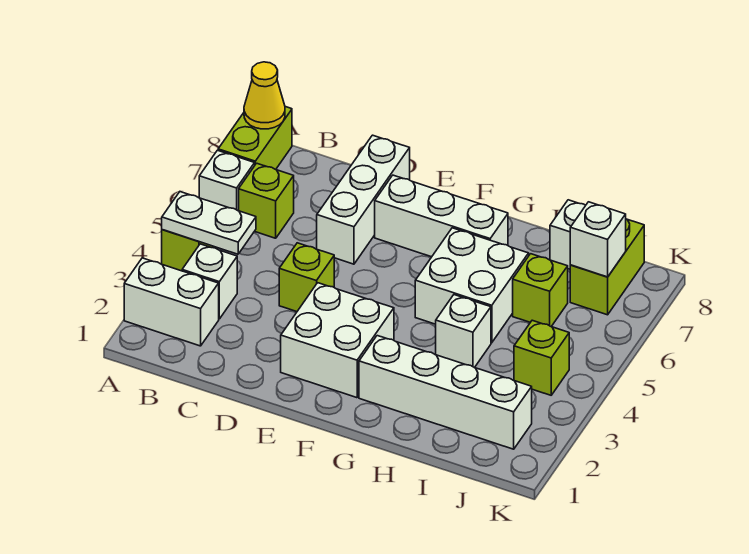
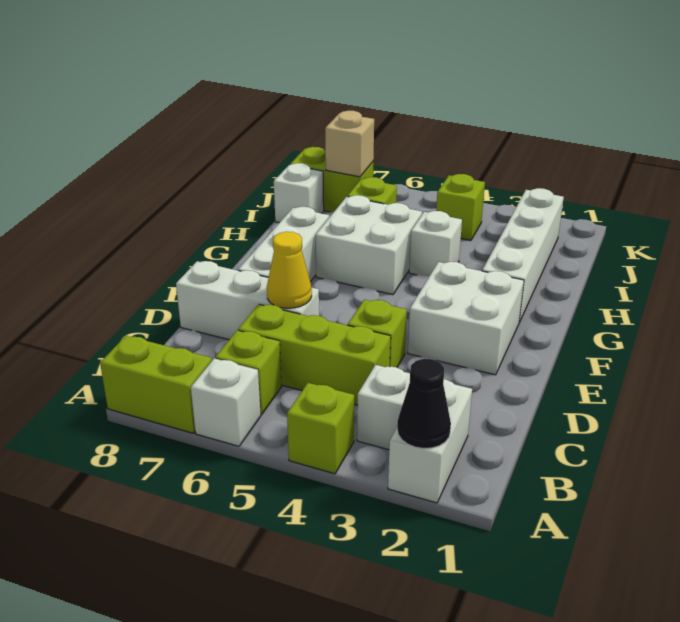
none -> black 1x1 cone [397,359,451,449]
white 1x2 plate [162,192,256,254] -> none
yellow 1x1 cone [244,62,285,129] -> yellow 1x1 cone moved to [267,232,312,308]
none -> lime 1x3 brick [238,304,391,405]
white 1x1 brick [570,202,626,277] -> tan 1x1 brick [325,111,374,177]

